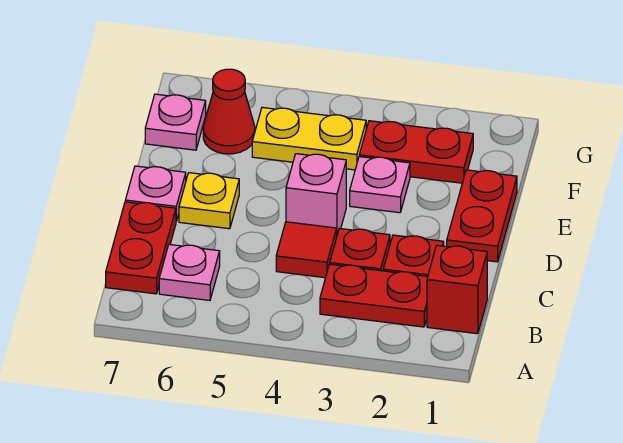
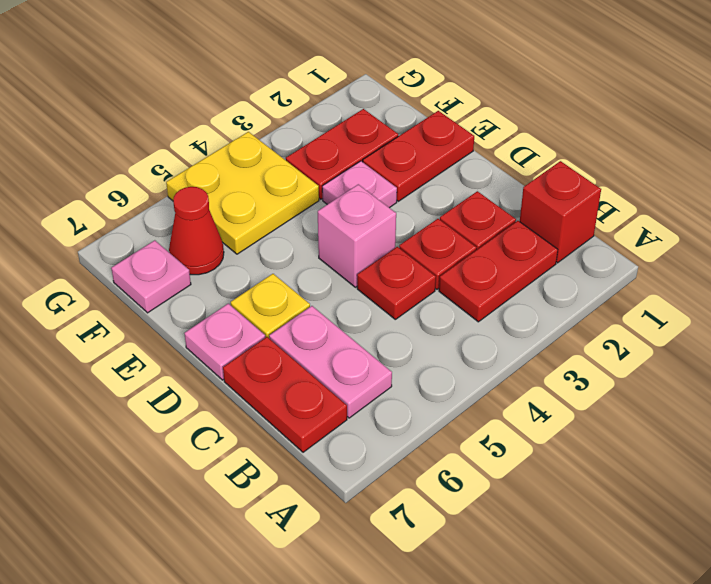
pink 1x1 plate [159,244,220,300] -> pink 1x2 plate [269,306,392,418]
red 1x1 tile [276,222,337,278] -> red 1x1 plate [357,247,436,319]
red 1x2 plate [447,170,517,262] -> red 1x2 plate turned to [363,111,474,201]
yellow 1x2 plate [252,107,366,170] -> yellow 2x2 plate [166,132,319,254]

